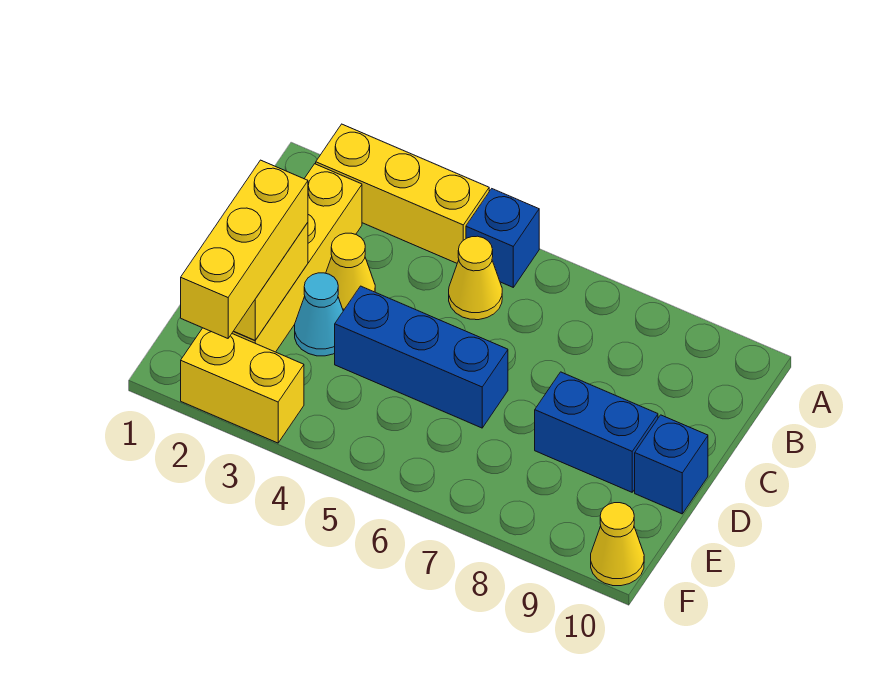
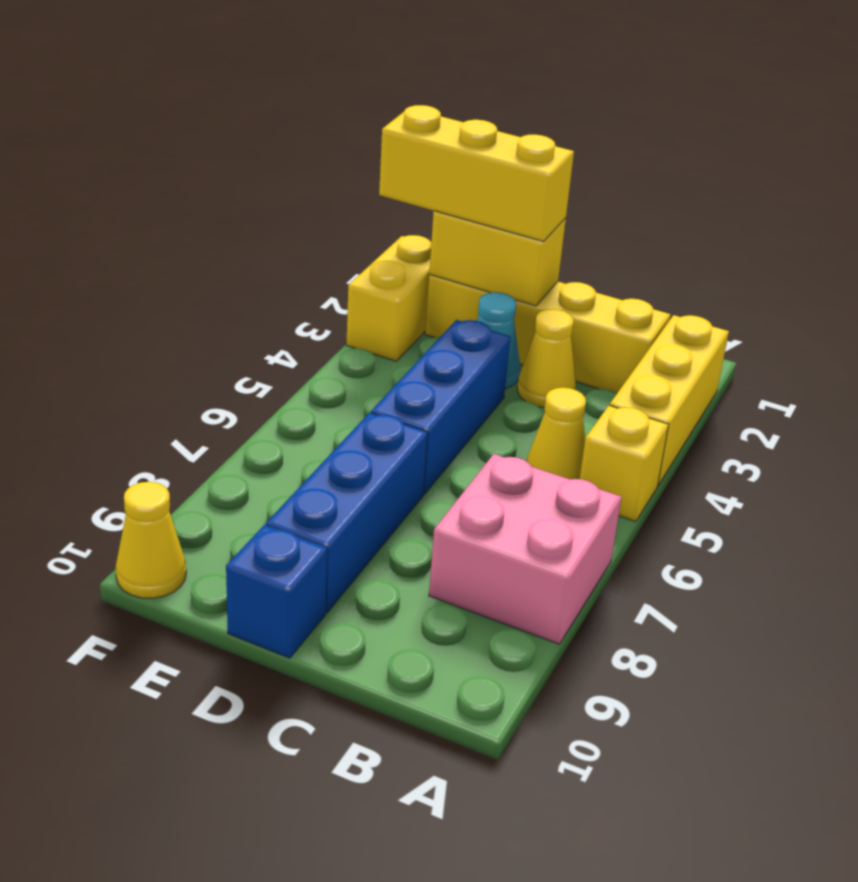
blue 1x1 brick [466,189,539,287] -> yellow 1x1 brick [580,405,669,522]
none -> pink 2x2 brick [429,454,622,644]
blue 1x2 brick [535,372,658,492] -> blue 1x3 brick [266,413,428,613]

